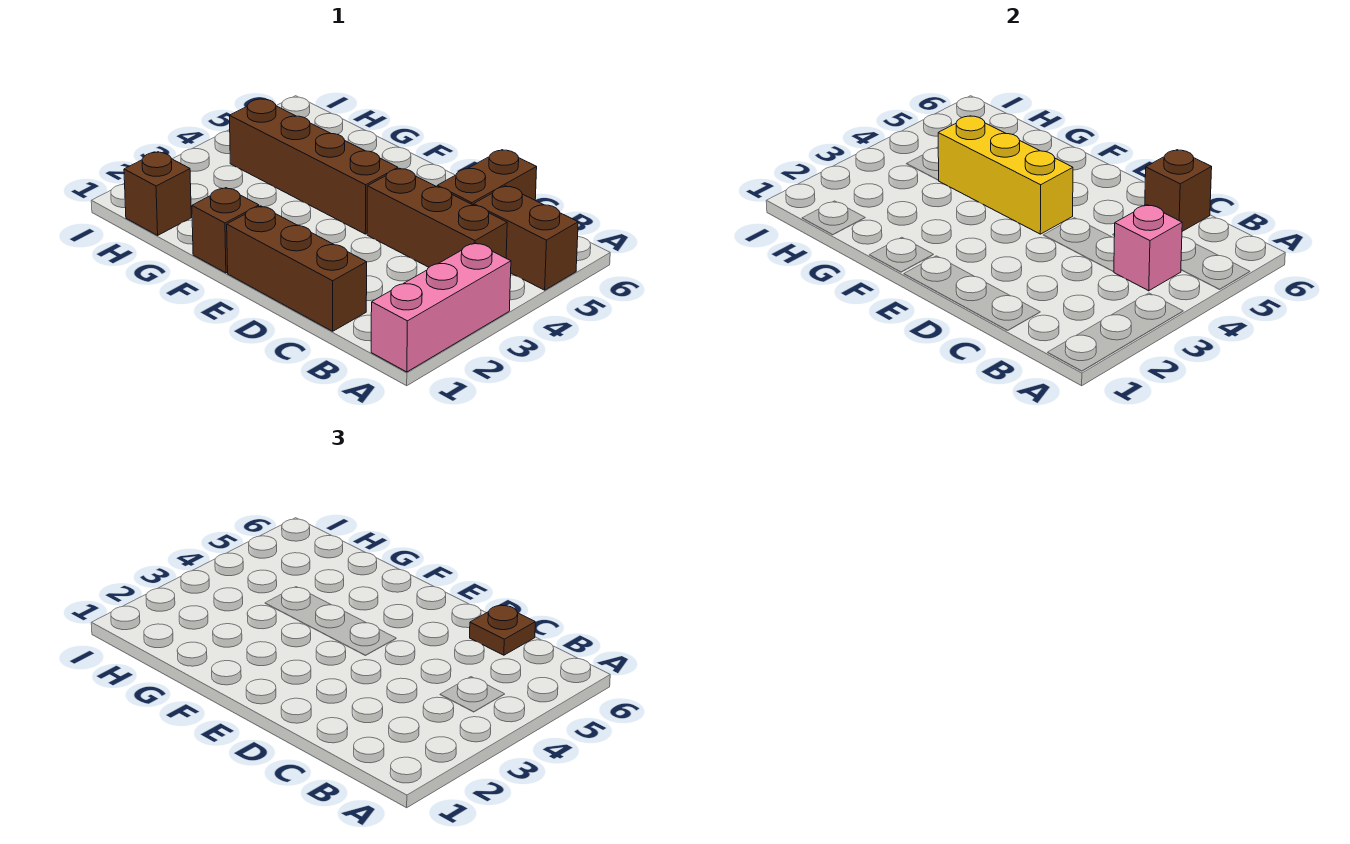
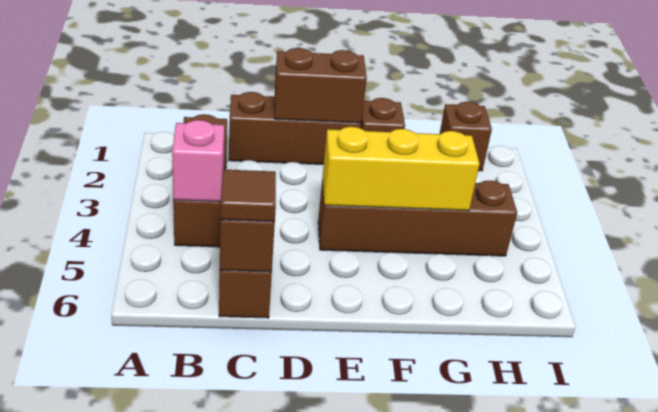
pink 1x3 brick [371,243,511,372] -> none
brown 1x2 brick [474,186,578,290] -> brown 1x2 brick moved to [275,48,367,123]
brown 1x3 brick [367,168,507,267] -> brown 1x3 brick turned to [173,114,227,247]
brown 1x1 plate [470,605,535,655] -> brown 1x1 tile [220,170,276,222]

